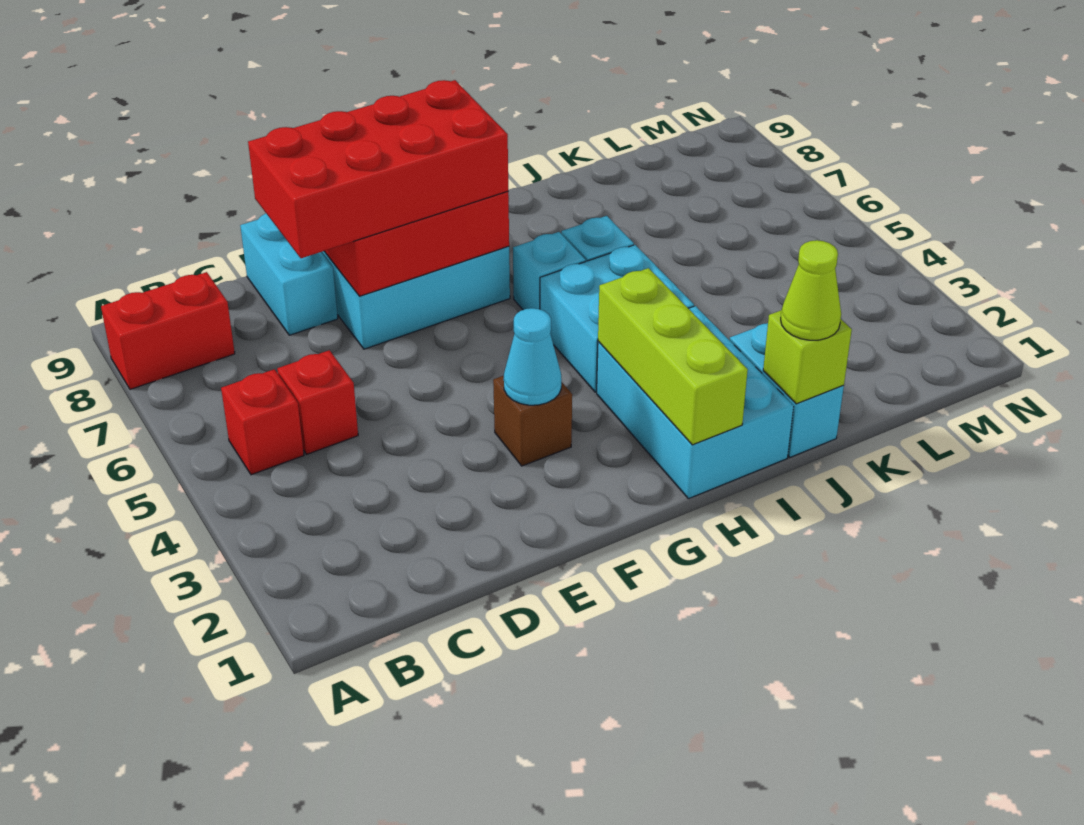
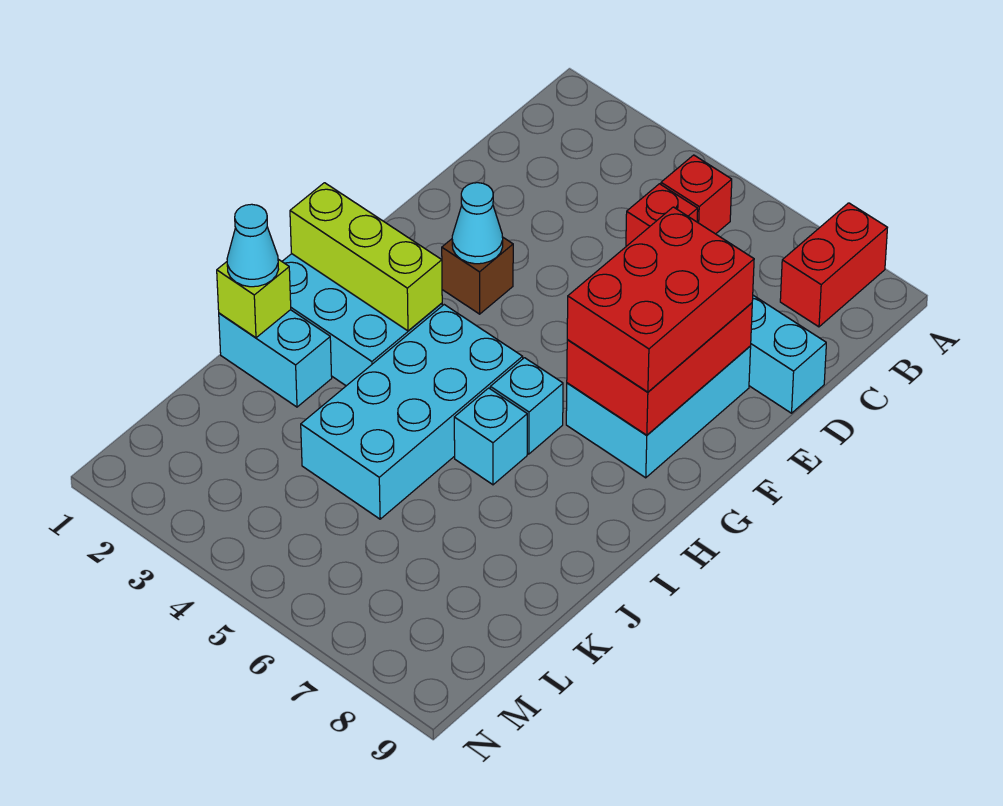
red 2x4 brick [248,80,508,258] -> red 2x3 brick [567,207,754,392]
cyan 2x2 brick [540,245,694,392] -> cyan 2x4 brick [301,305,523,519]
lime 1x1 cone [781,240,841,340] -> cyan 1x1 cone [227,204,279,287]

